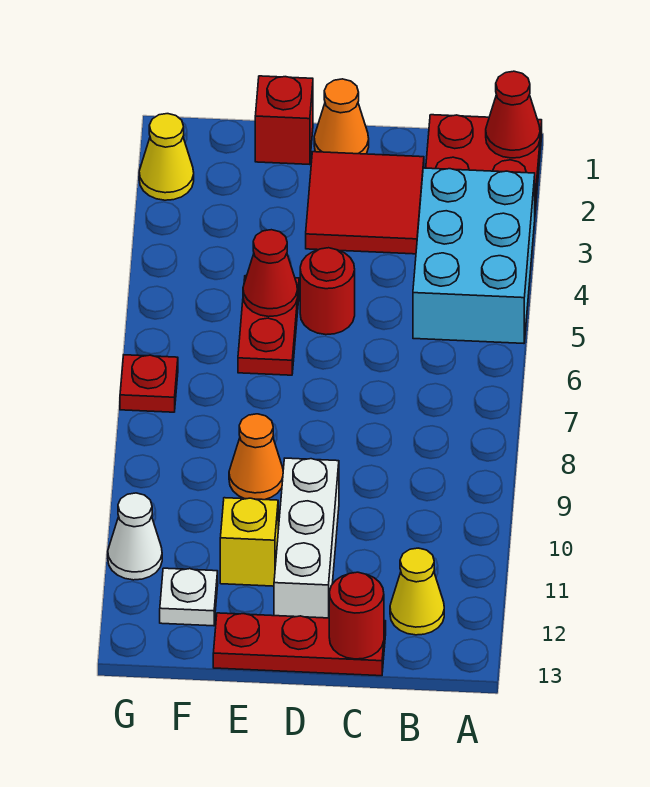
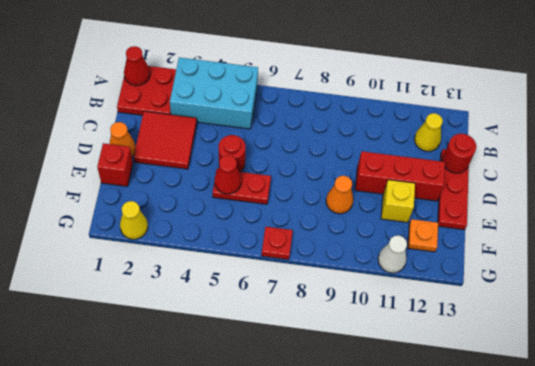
white 1x3 brick [274,458,339,618] -> red 1x3 brick [355,151,445,201]
white 1x1 plate [160,568,218,626] -> orange 1x1 plate [408,219,438,252]

